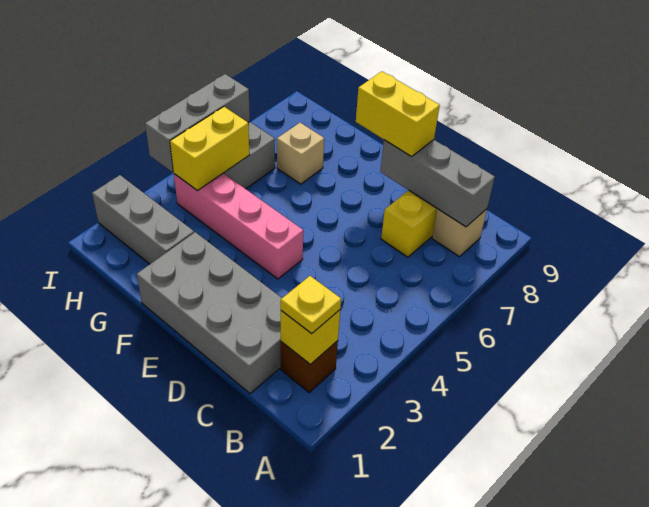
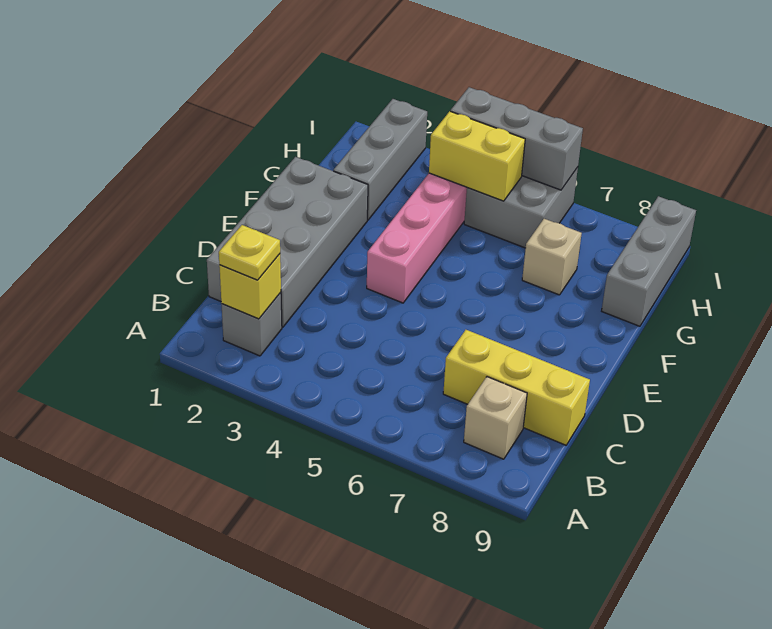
brown 1x1 brick [281,341,338,392] -> grey 1x1 brick [221,292,282,356]
grey 1x3 brick [380,140,495,227] -> grey 1x3 brick moved to [602,196,696,326]
yellow 1x2 brick [356,71,440,157] -> none

